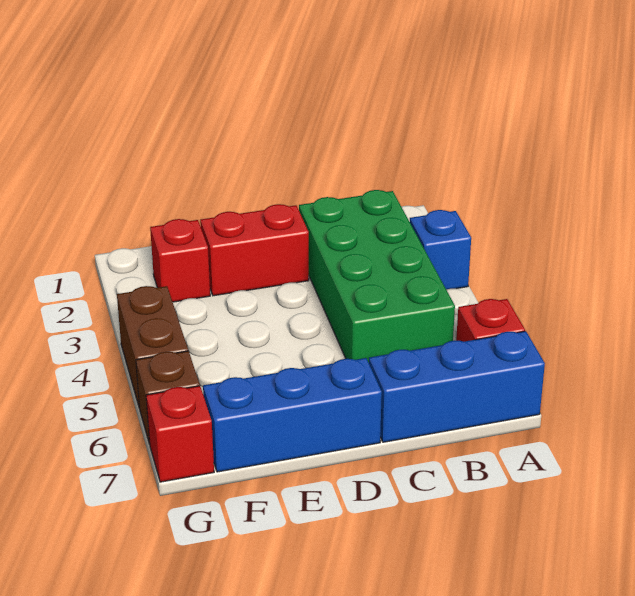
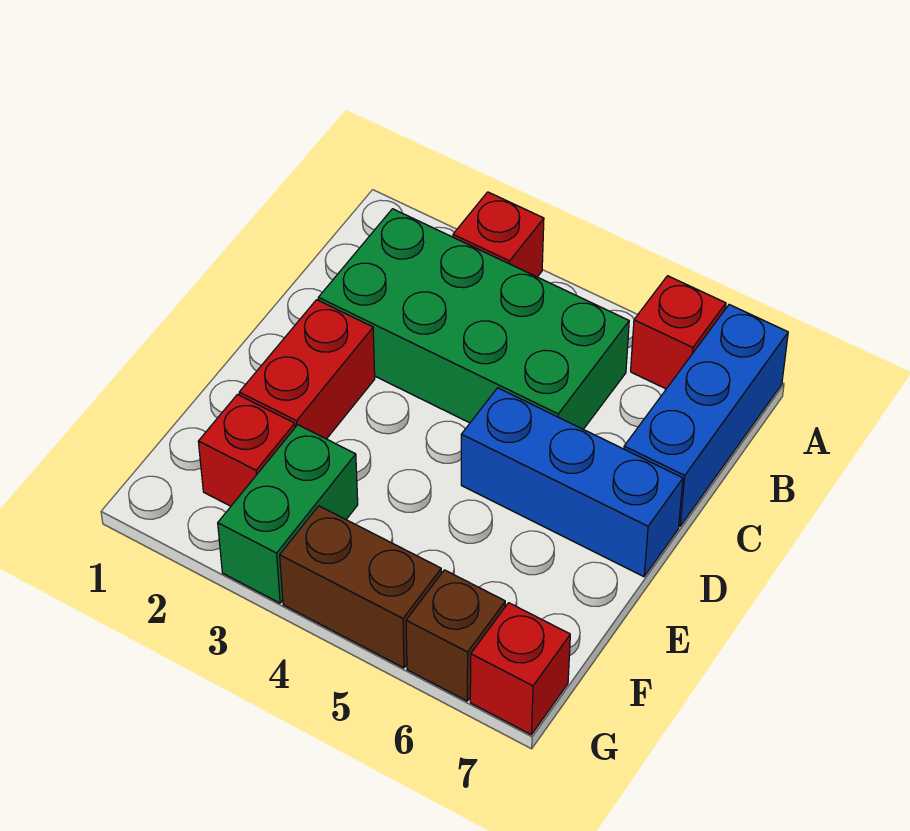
blue 1x1 brick [410,210,471,289] -> red 1x1 brick [453,192,544,277]
blue 1x3 brick [203,358,382,472] -> blue 1x3 brick turned to [461,388,683,577]
none -> green 1x2 brick [218,425,358,603]

